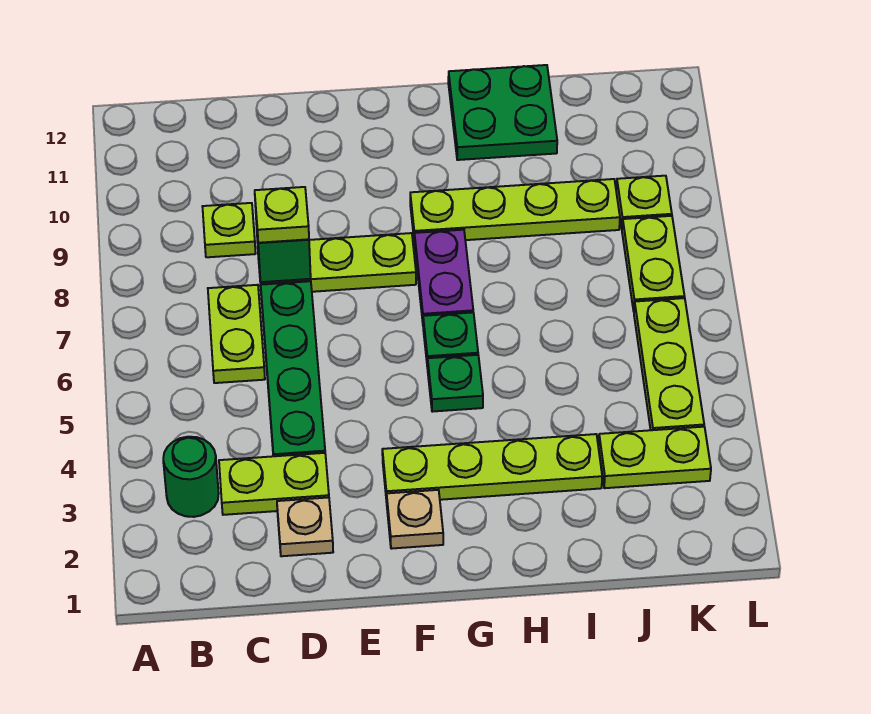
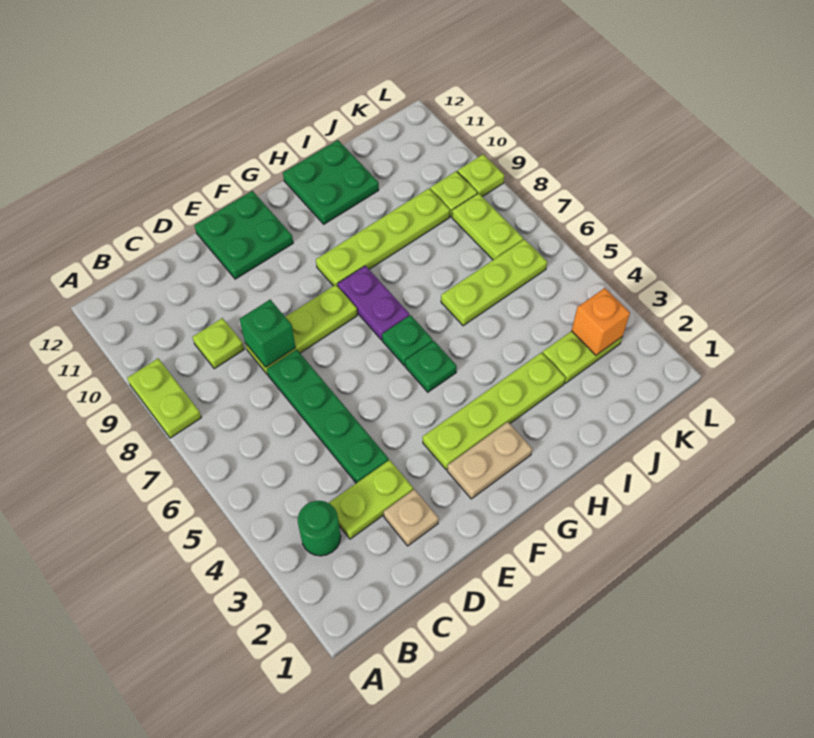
lime 1x2 plate [208,285,265,383] -> lime 1x2 plate moved to [127,358,201,438]
lime 1x1 plate [255,187,309,243] -> lime 1x1 plate moved to [458,154,504,197]
none -> green 2x2 plate [194,191,293,279]
tan 1x1 plate [387,490,443,549] -> tan 1x2 plate [447,422,532,499]
none -> orange 1x1 brick [572,288,630,355]
lime 1x3 plate [634,298,704,430] -> lime 1x3 plate turned to [441,239,547,326]

